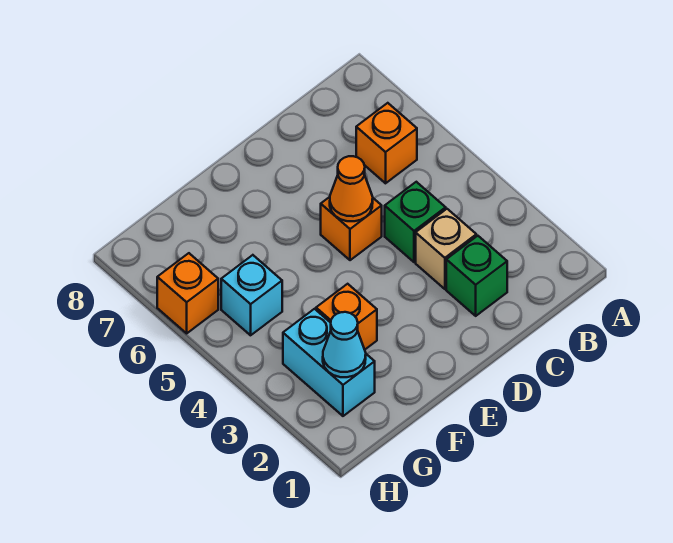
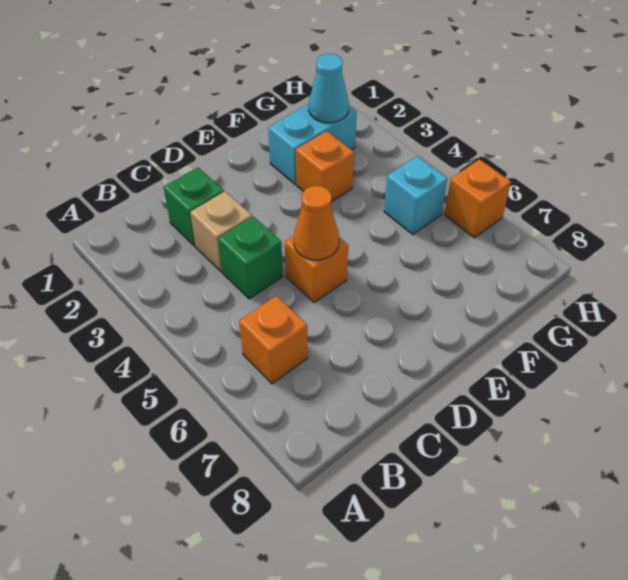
cyan 1x2 brick [283,309,375,416] -> cyan 1x2 brick turned to [268,104,357,184]

